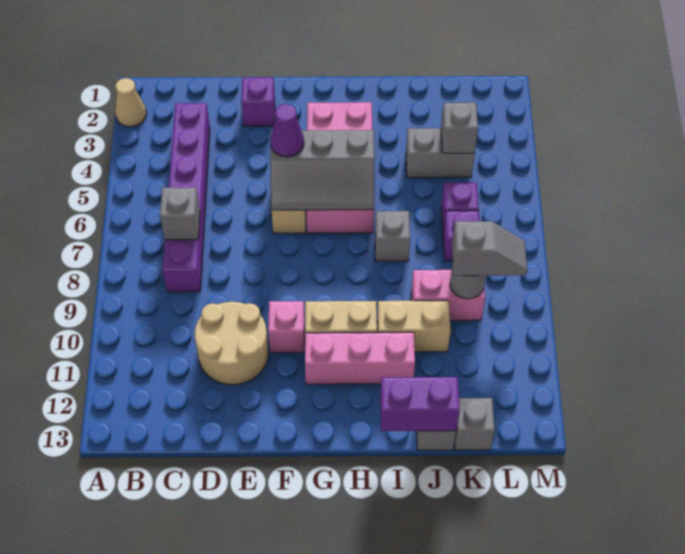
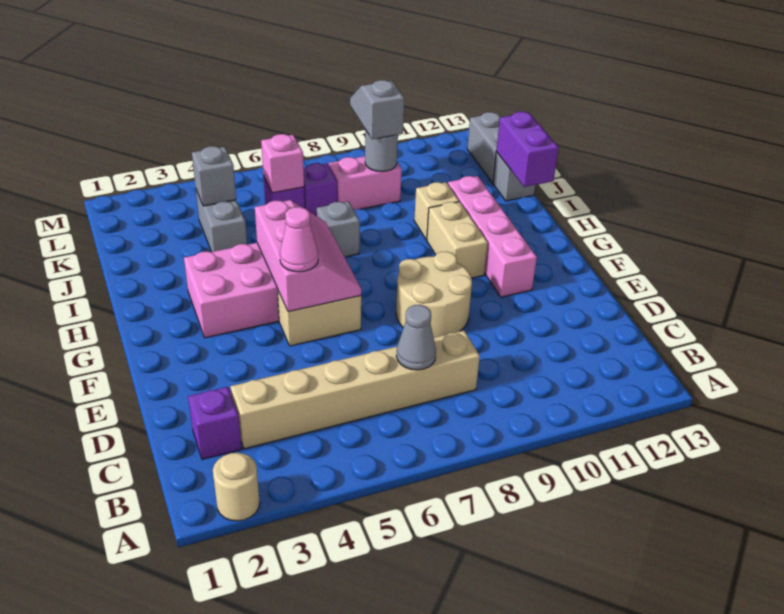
tan 1x1 cone [115,78,146,127] -> tan 1x1 round brick [213,453,260,521]
purple 1x6 brick [163,103,210,292] -> tan 1x6 brick [230,331,480,449]
grey 1x1 brick [160,188,200,240] -> grey 1x1 cone [396,305,436,370]
tan 2x2 round brick [195,302,269,385] -> tan 2x2 round brick moved to [396,251,472,338]
purple 1x1 brick [241,77,275,126] -> purple 1x1 brick moved to [188,387,242,460]
grey 2x3 slope [270,130,375,210] -> pink 2x3 slope [255,200,361,312]
purple 1x1 cone [270,104,304,157] -> pink 1x1 cone [280,207,318,272]
pink 1x1 brick [268,301,305,353] -> pink 1x1 brick moved to [261,134,304,193]
pink 1x3 brick [305,332,415,384] -> pink 1x4 brick [448,176,537,297]
tan 1x2 brick [377,301,451,352] -> tan 1x1 brick [414,182,459,240]
pink 1x2 brick [411,270,485,321] -> pink 1x2 brick turned to [329,156,402,210]
grey 1x1 brick [454,398,495,450] -> grey 1x2 brick [467,112,501,183]

